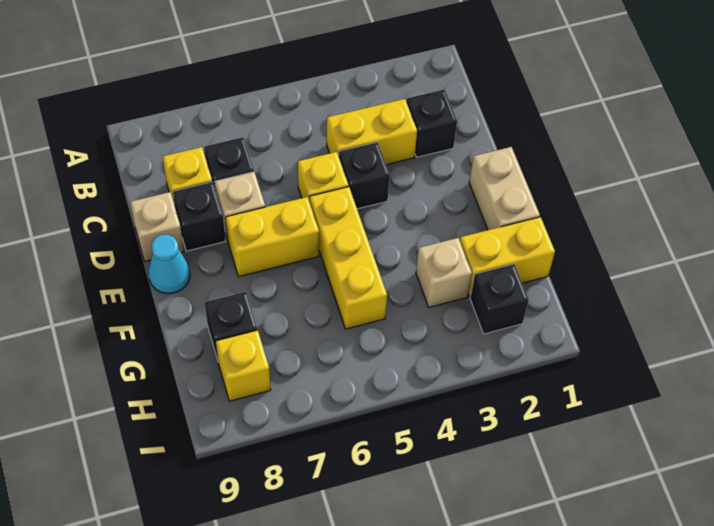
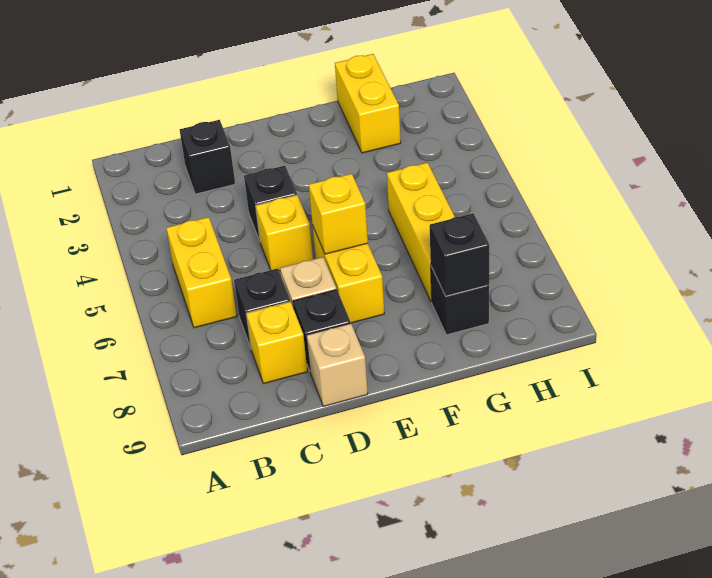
yellow 1x2 brick [327,99,417,165] -> yellow 1x2 brick moved to [166,217,237,328]
tan 1x2 brick [469,147,540,230] -> none
yellow 1x3 brick [310,187,387,329] -> yellow 1x3 brick turned to [387,163,455,302]
cyan 1x1 cone [148,235,190,294] -> none
tan 1x1 brick [416,238,472,307] -> none
black 1x1 brick [470,264,529,334] -> black 1x1 brick moved to [430,214,489,296]
yellow 1x1 brick [216,330,271,401] -> yellow 1x1 brick moved to [309,174,368,254]

